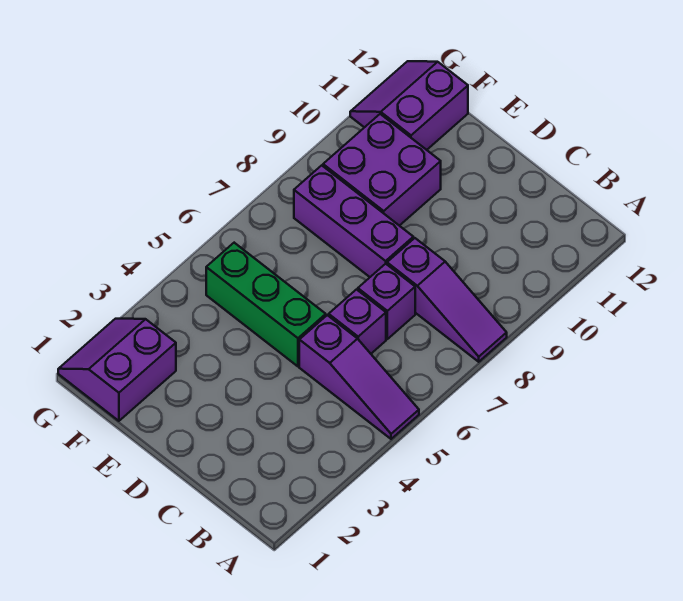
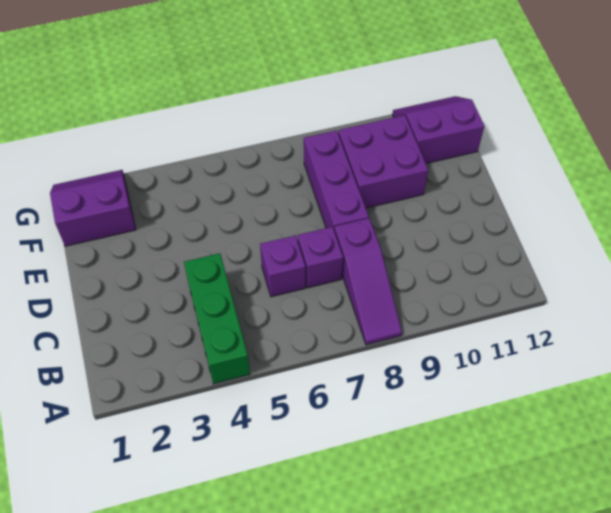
purple 1x3 slope [299,315,419,439] -> none
green 1x3 brick [206,243,326,366] -> green 1x3 brick moved to [184,253,250,384]

